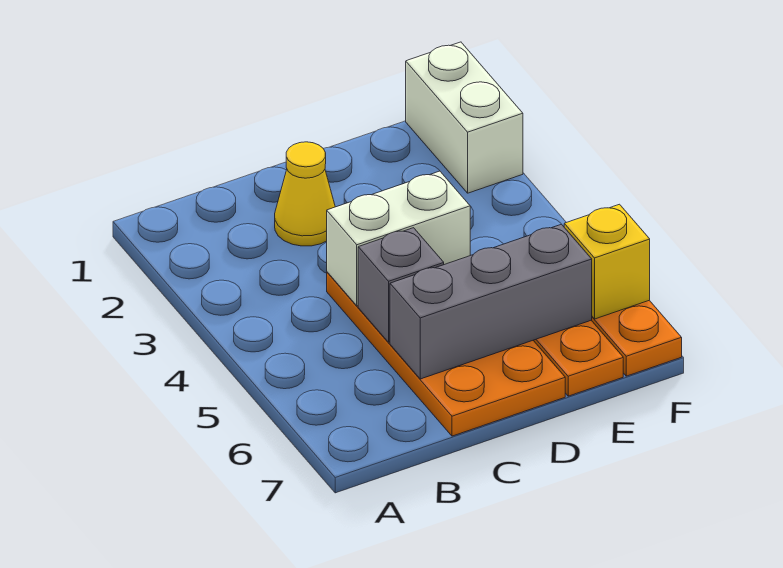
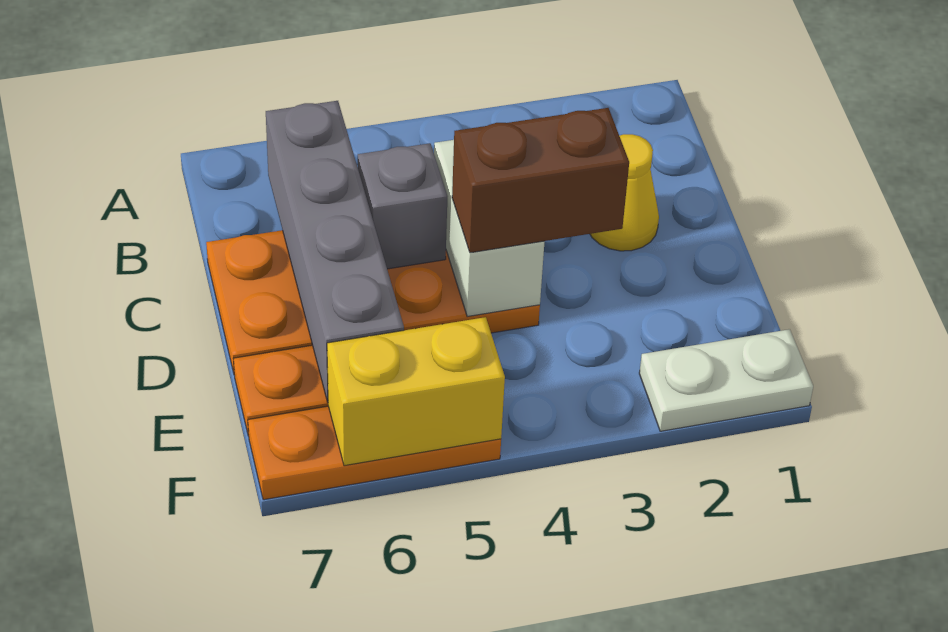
grey 1x3 brick [390,224,592,379] -> grey 1x4 brick [266,101,404,402]
none -> brown 1x2 brick [452,108,629,253]
white 1x2 brick [406,42,523,193] -> white 1x2 plate [639,329,813,431]
yellow 1x1 brick [564,204,650,319] -> yellow 1x2 brick [327,317,505,466]

